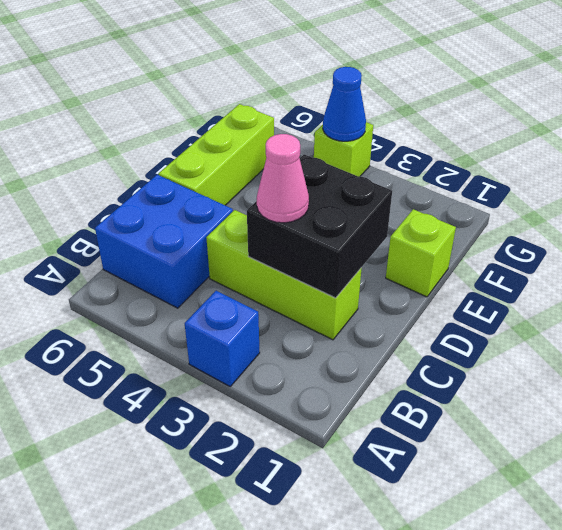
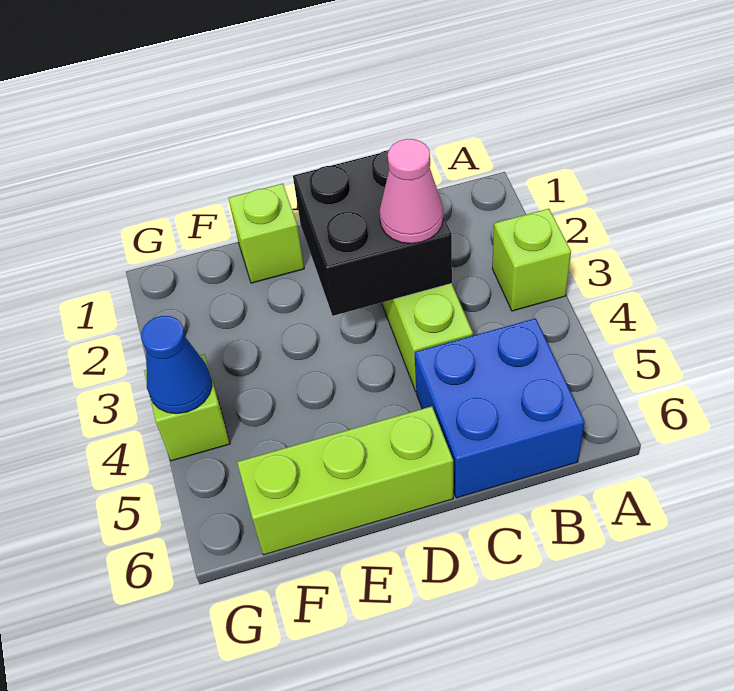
blue 1x1 brick [185,291,260,386] -> lime 1x1 brick [492,209,571,311]

